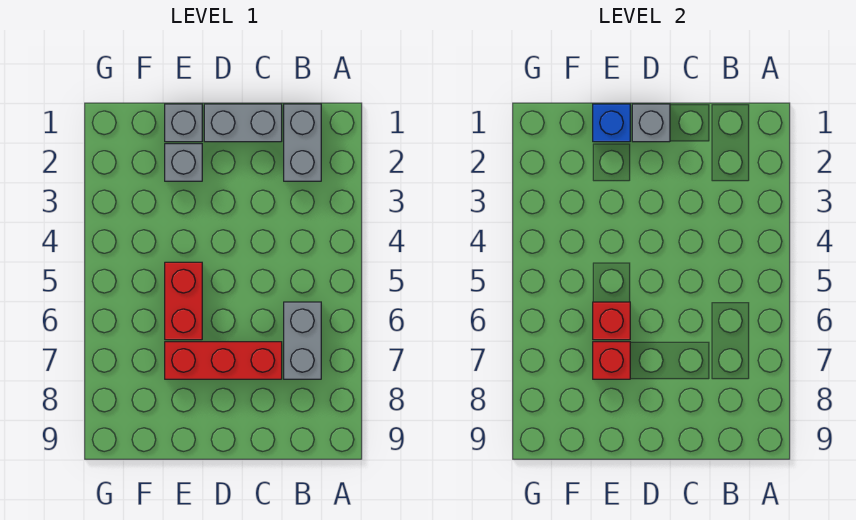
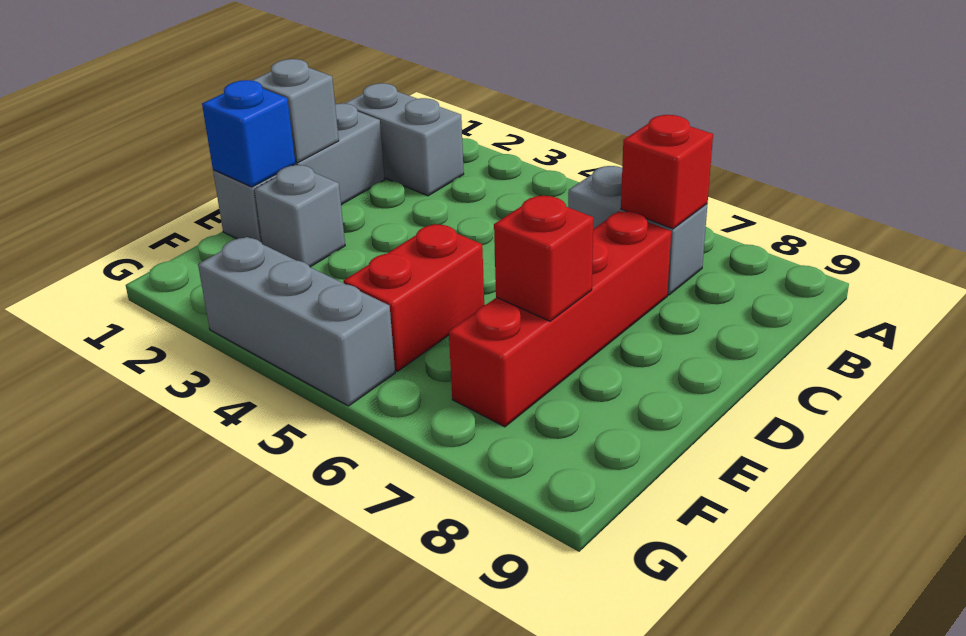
red 1x3 brick [165,342,282,379] -> red 1x4 brick [449,211,671,427]
red 1x2 brick [165,262,202,340] -> red 1x2 brick turned to [343,224,484,371]
red 1x1 brick [593,302,630,340] -> red 1x1 brick moved to [621,115,713,229]
none -> grey 1x3 brick [198,237,395,406]

